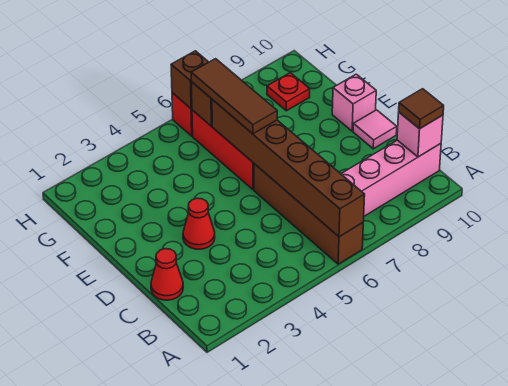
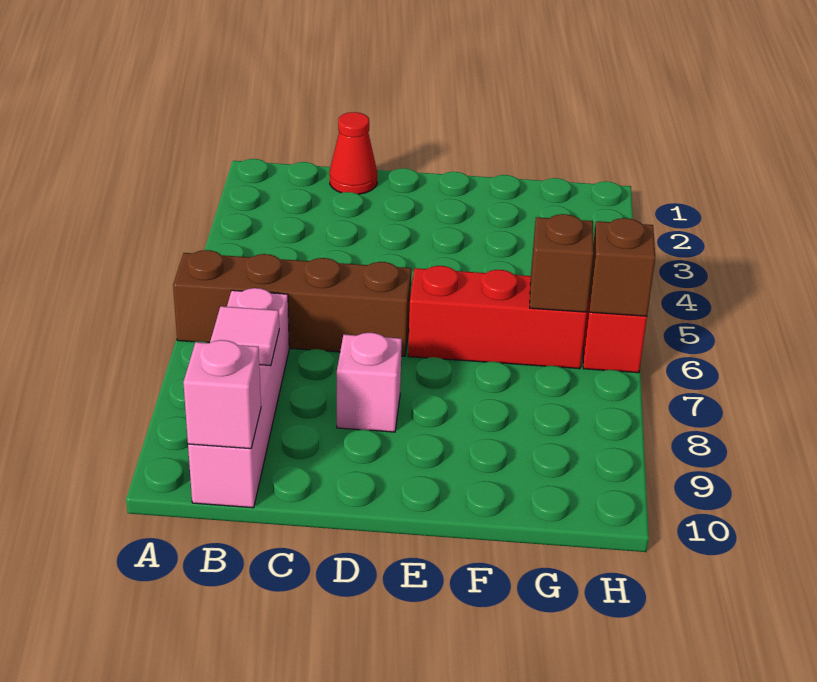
brown 1x6 brick [212,99,365,237] -> none
brown 1x1 tile [399,89,444,129] -> none
red 1x1 cone [183,198,215,249] -> none
pink 1x1 tile [353,110,397,149] -> pink 1x1 tile moved to [210,306,279,366]
brown 1x3 tile [191,59,277,134] -> none
pink 1x1 brick [332,74,376,131] -> pink 1x1 brick moved to [337,333,402,432]
red 1x1 plate [267,73,310,111] -> none

